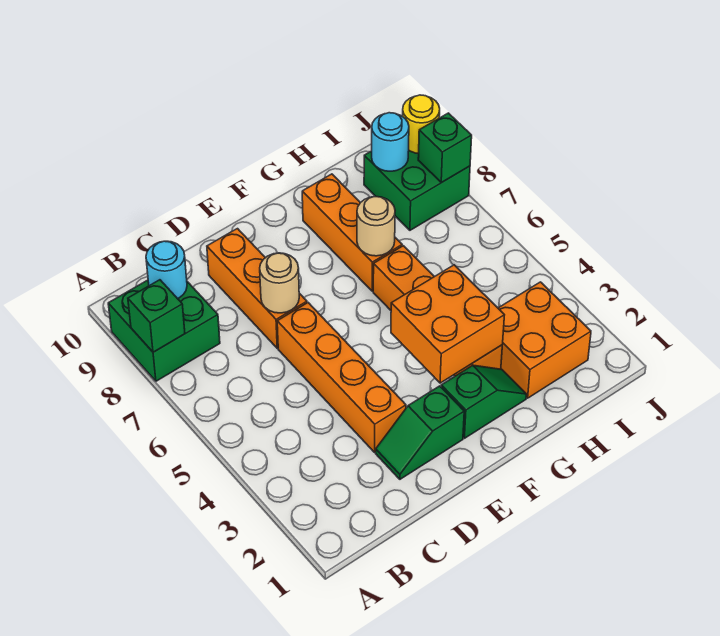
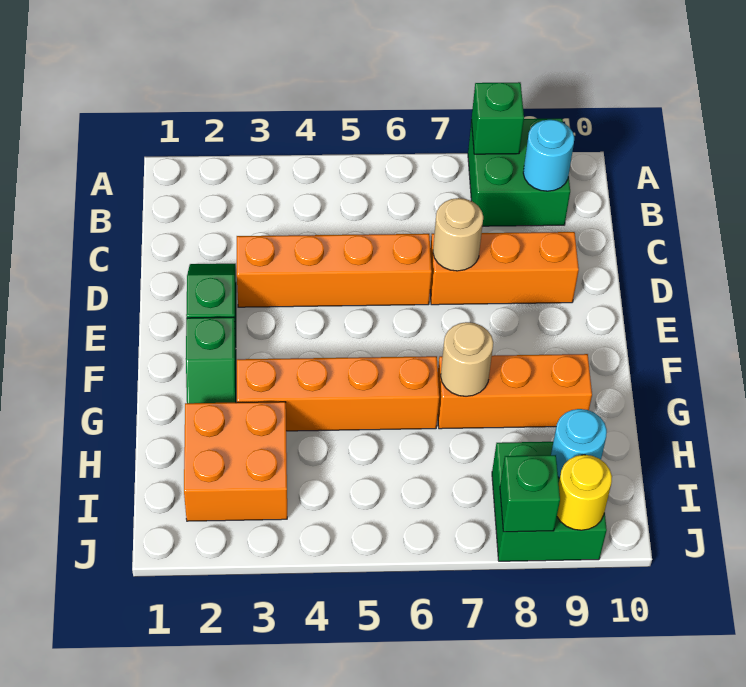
orange 2x2 brick [391,265,504,383] -> none

